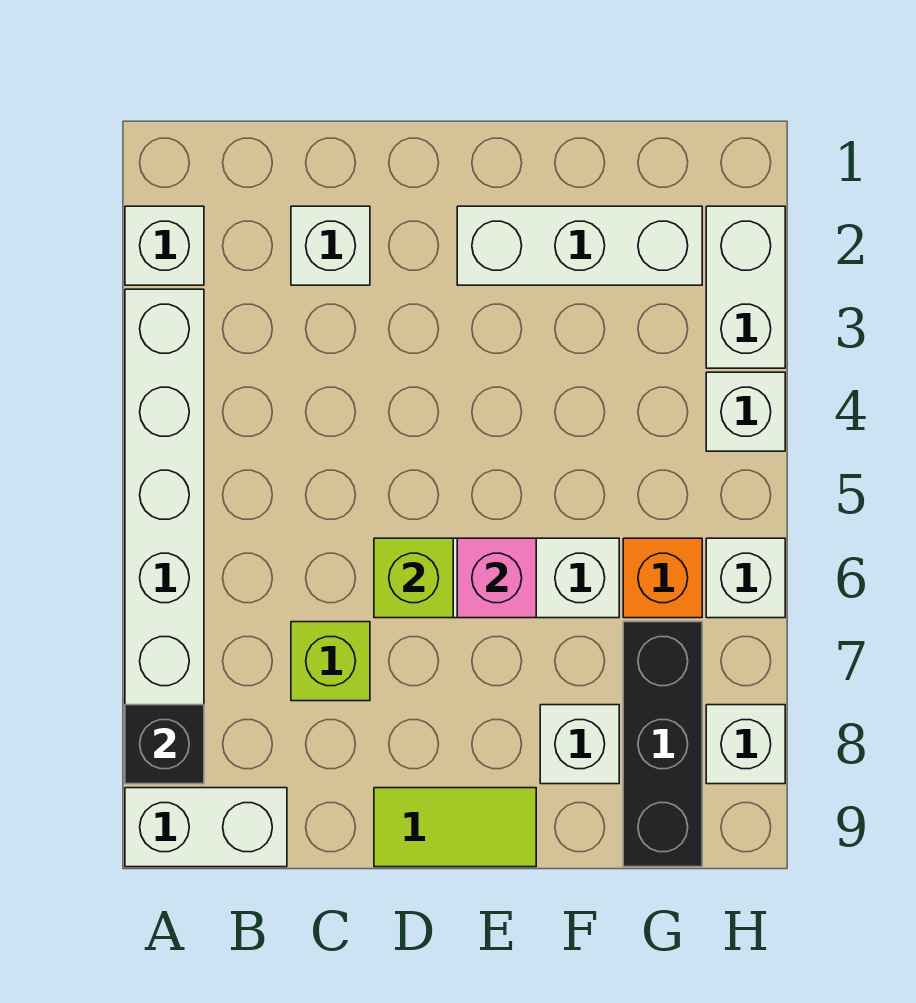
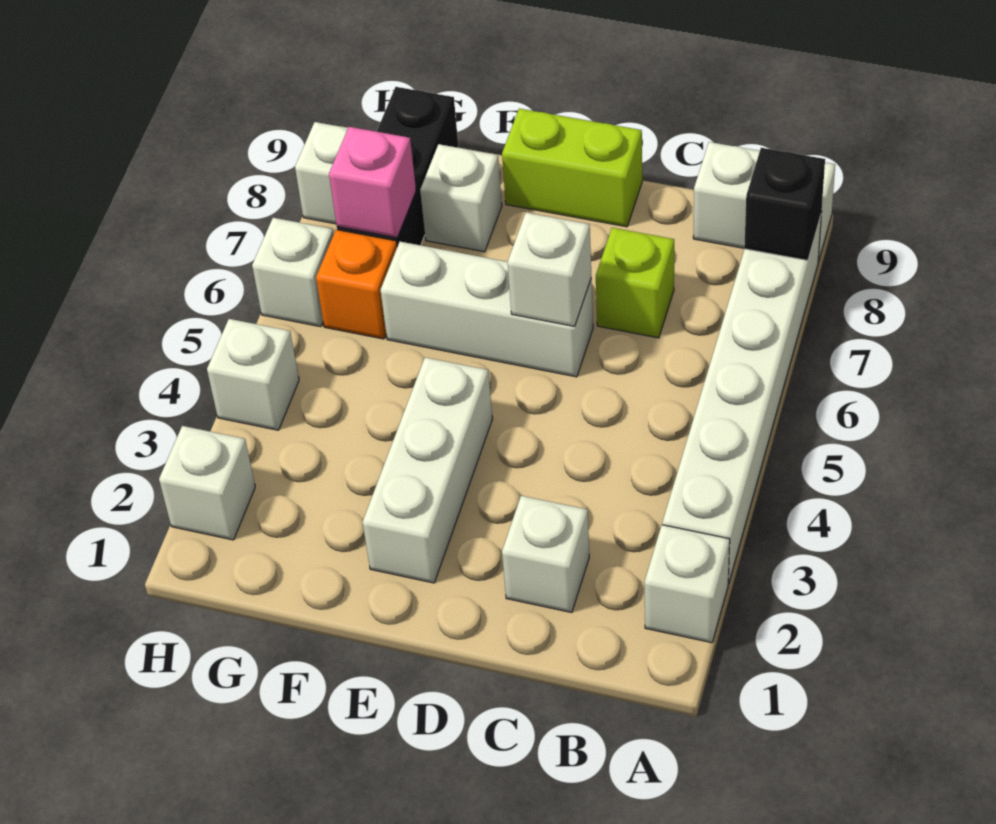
lime 1x1 brick [374,538,453,618] -> white 1x1 brick [508,213,592,326]
lime 1x2 tile [374,788,536,867] -> lime 1x2 brick [502,108,642,227]
white 1x3 brick [457,206,702,285] -> white 1x3 brick turned to [363,357,492,583]
pink 1x1 brick [457,538,536,618] -> pink 1x1 brick moved to [329,127,416,238]
white 1x2 brick [706,206,785,368] -> white 1x1 brick [159,426,255,540]

